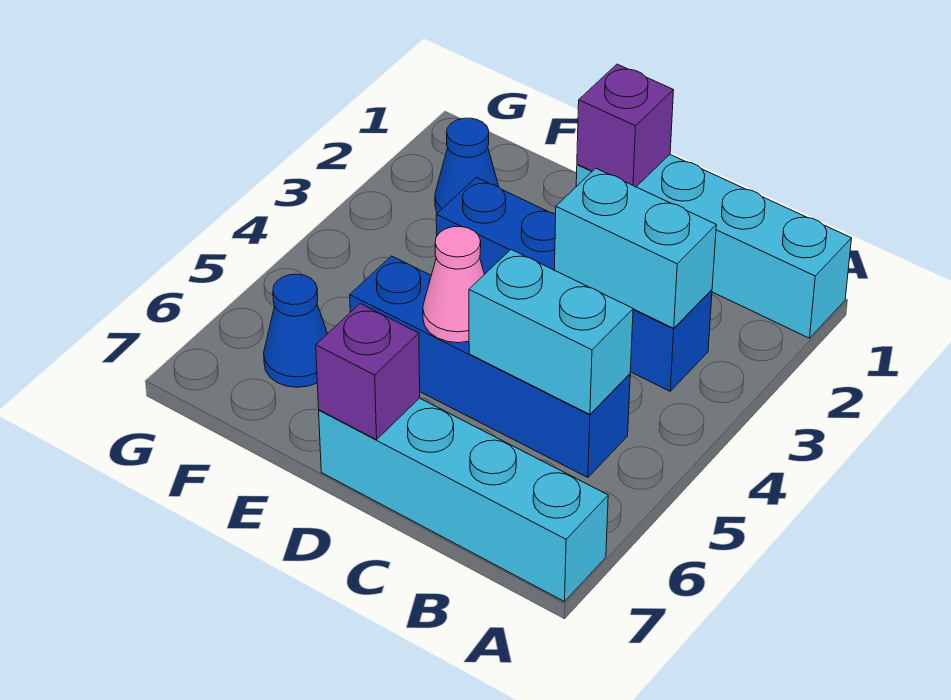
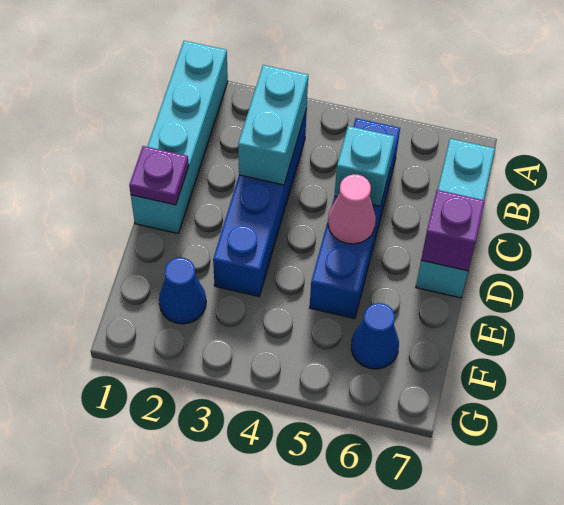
cyan 1x4 brick [319,398,608,602] -> cyan 1x3 brick [416,139,495,298]
cyan 1x2 brick [469,250,633,414] -> cyan 1x1 brick [334,126,395,206]
purple 1x1 brick [577,64,674,187] -> purple 1x1 plate [129,146,189,205]

